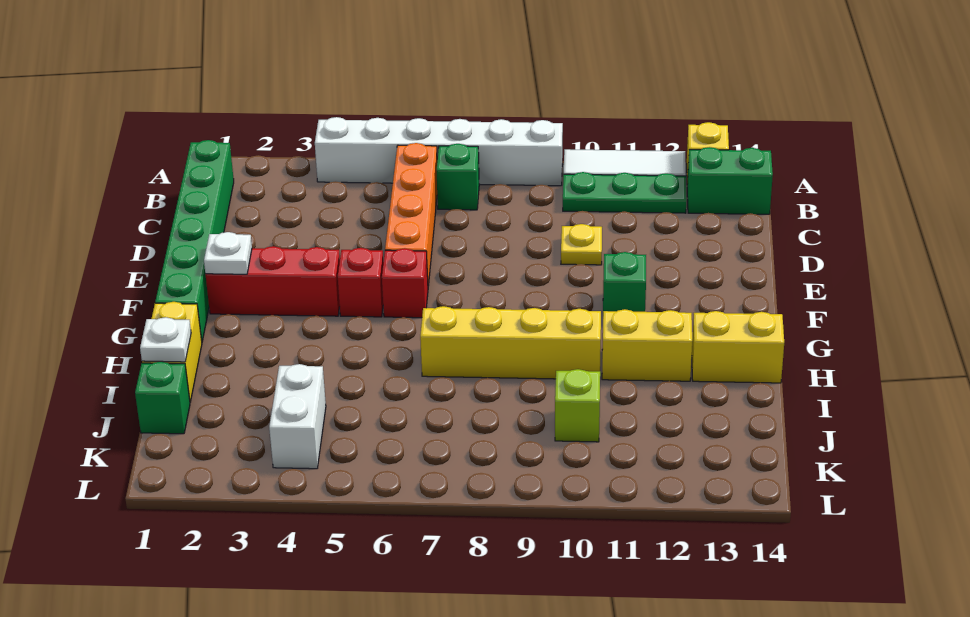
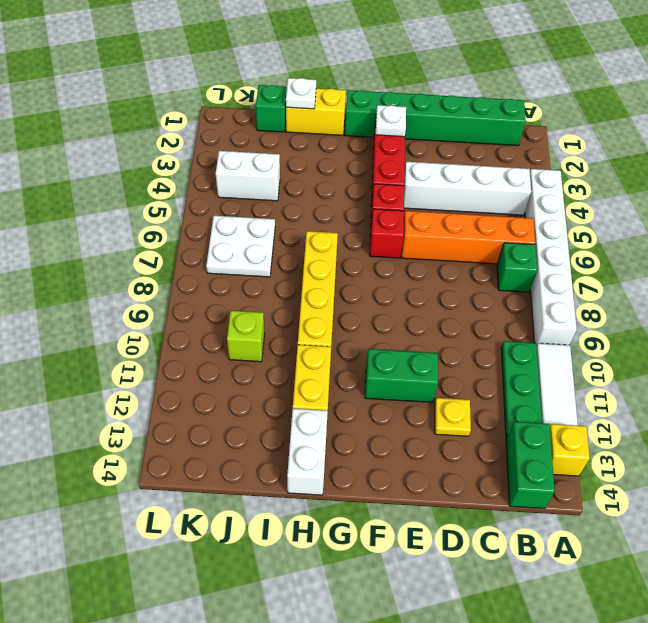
none -> white 1x4 brick [404,162,531,215]
yellow 1x1 plate [561,224,602,265] -> yellow 1x1 plate moved to [435,398,471,436]
green 1x1 brick [603,252,646,312] -> green 1x2 brick [365,349,438,402]
yellow 1x2 brick [692,311,784,383] -> white 1x2 brick [287,409,328,495]
none -> white 2x2 plate [206,216,275,277]

